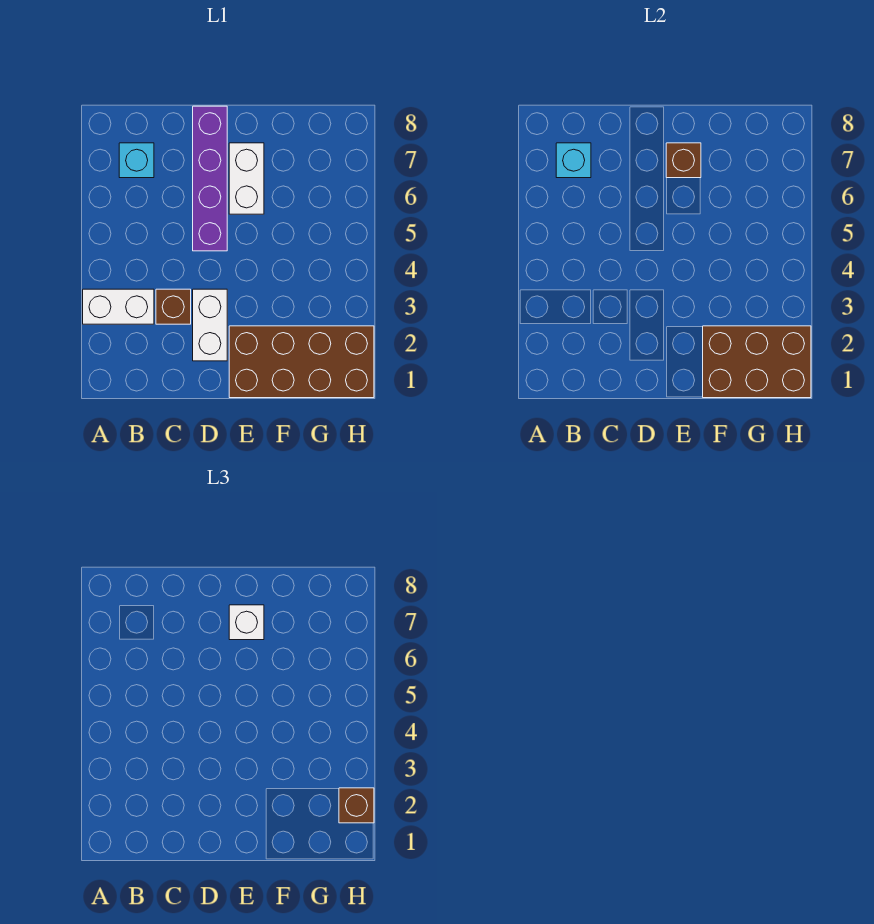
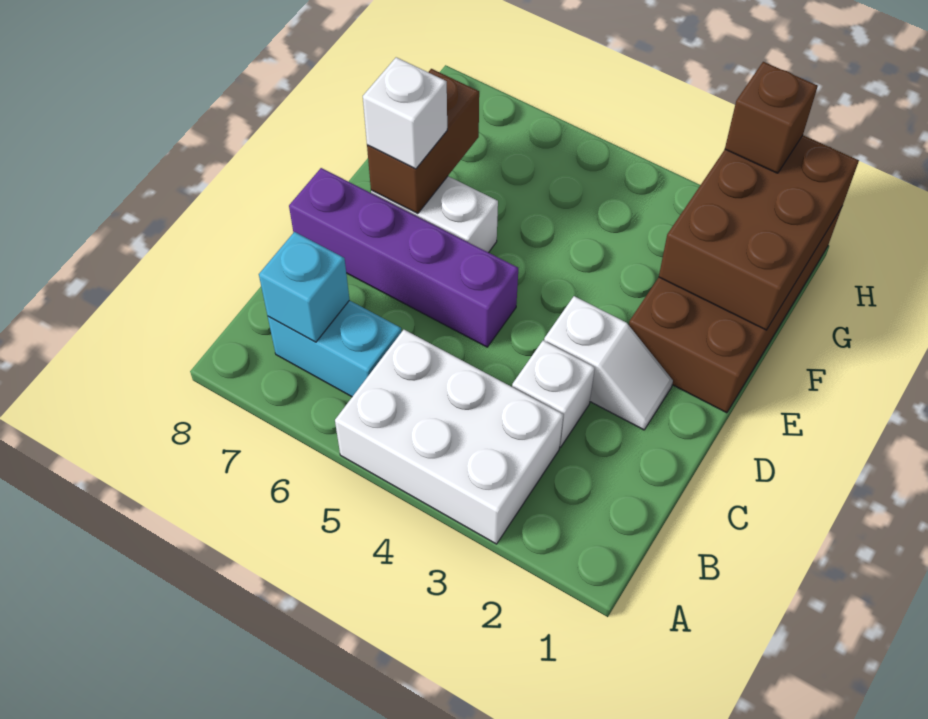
white 1x2 brick [83,289,154,324] -> white 2x3 brick [335,330,563,544]
cyan 1x1 brick [119,143,154,178] -> cyan 1x2 brick [268,300,401,397]
brown 1x1 brick [156,289,191,324] -> white 1x1 brick [512,341,595,447]
white 1x2 brick [193,289,227,361] -> white 1x2 slope [544,296,673,430]
brown 1x1 brick [666,143,701,178] -> brown 1x2 brick [367,69,479,214]

